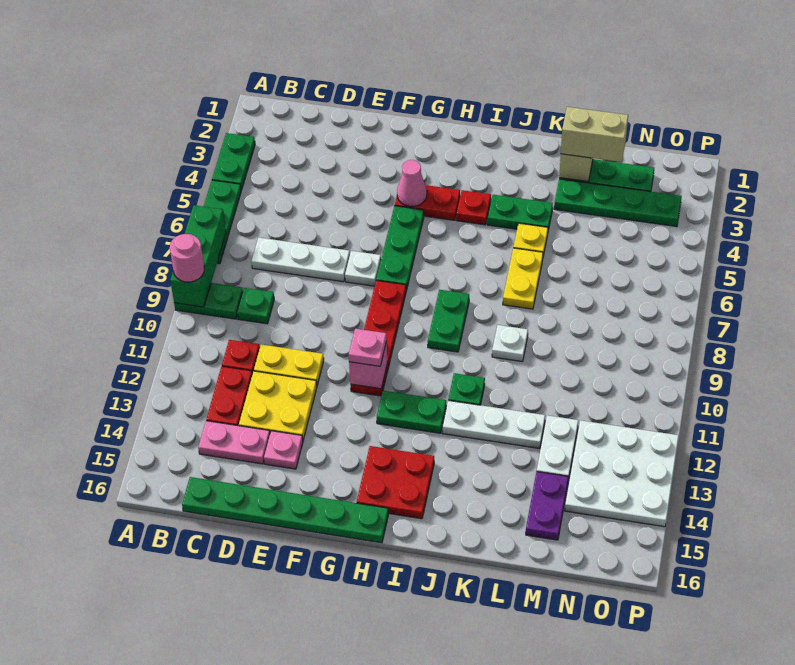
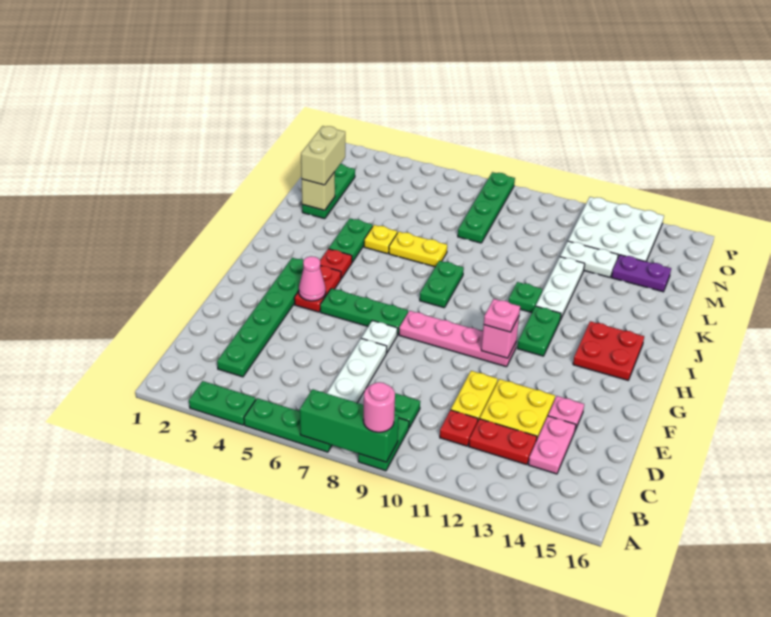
green 1x6 plate [182,477,388,543] -> green 1x6 plate moved to [217,258,304,377]
red 1x4 plate [351,281,406,396] -> pink 1x4 plate [399,311,516,367]
green 1x2 plate [428,290,469,352] -> green 1x2 plate turned to [420,261,464,308]
white 1x1 plate [492,325,528,362] -> none
green 1x4 plate [554,179,682,227] -> green 1x4 plate moved to [458,172,515,243]

